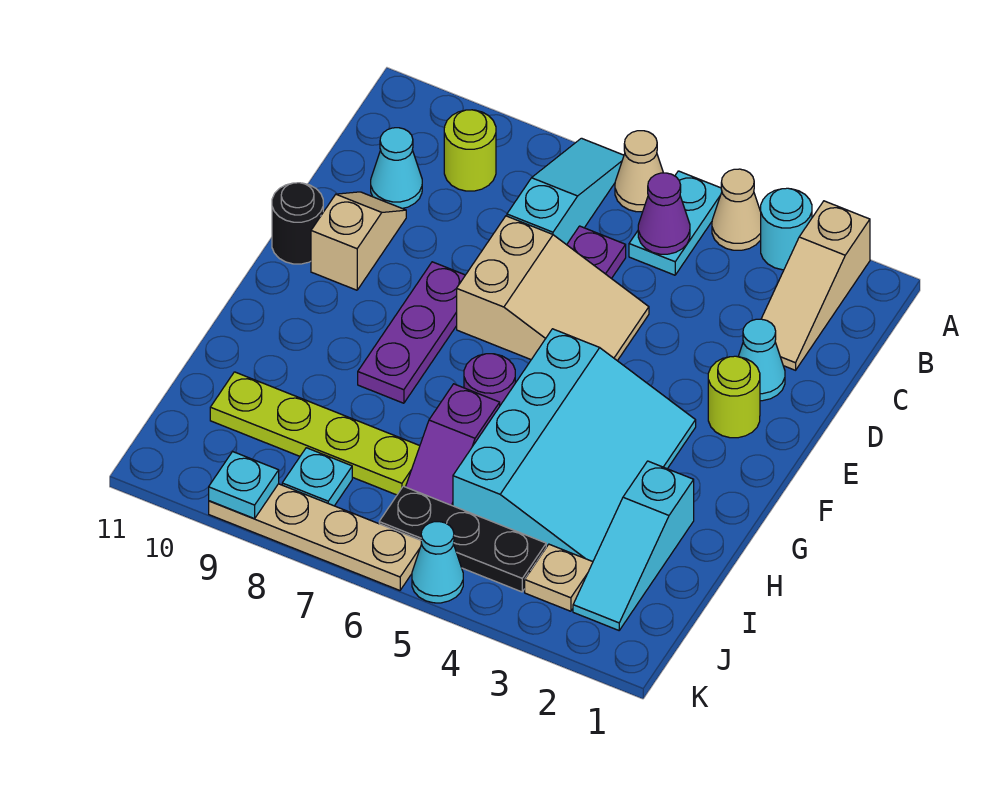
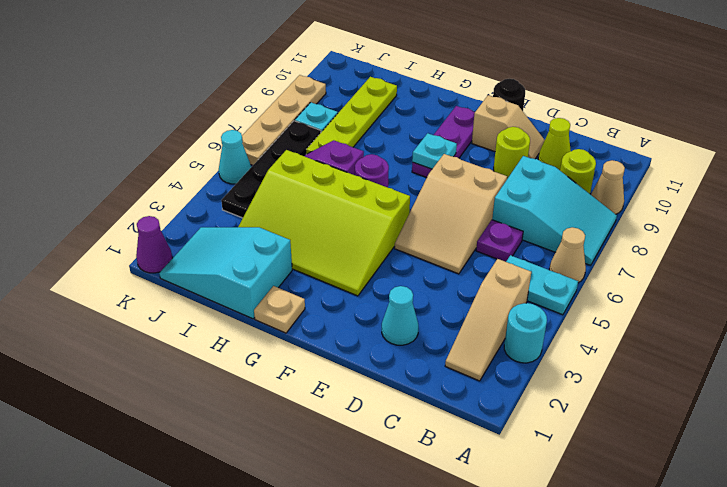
tan 1x3 slope [761,201,870,370] -> tan 1x3 slope turned to [445,259,531,381]
tan 1x1 cone [712,169,761,250] -> tan 1x1 cone moved to [591,160,625,214]
cyan 1x3 slope [507,138,624,245] -> cyan 2x3 slope [492,156,617,265]
purple 1x1 cone [638,173,690,254] -> purple 1x1 cone moved to [136,216,172,273]
cyan 1x1 cone [371,128,422,209] -> lime 1x1 cone [538,118,571,170]
lime 1x1 round brick [708,356,760,438] -> lime 1x1 round brick moved to [494,127,530,179]
purple 1x3 plate [358,262,465,403] -> purple 1x3 plate turned to [412,106,475,178]
cyan 3x4 slope [453,329,696,562] -> lime 3x4 slope [238,150,410,296]
cyan 1x3 slope [573,461,694,630] -> cyan 2x3 slope [159,227,292,319]
tan 1x1 plate [525,544,593,611] -> tan 1x1 plate moved to [254,286,305,333]
black 1x3 plate [379,486,546,592] -> black 1x4 plate [221,121,321,218]
cyan 1x1 plate [209,452,279,519] -> cyan 1x1 plate moved to [412,133,457,169]

